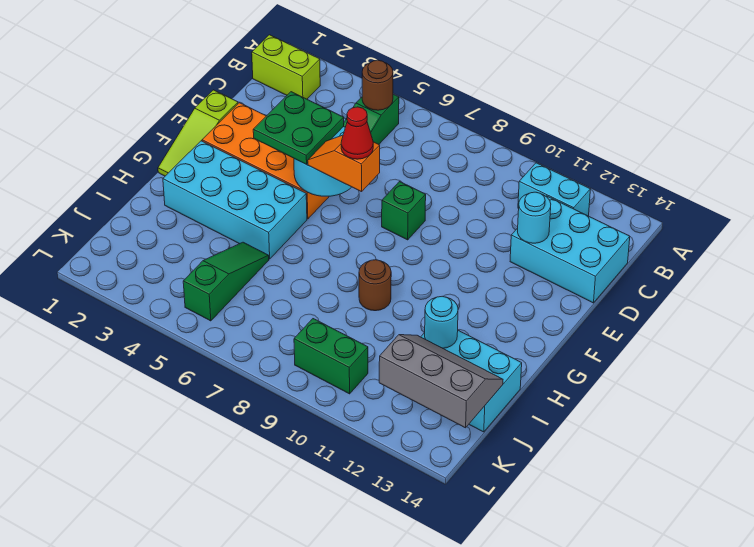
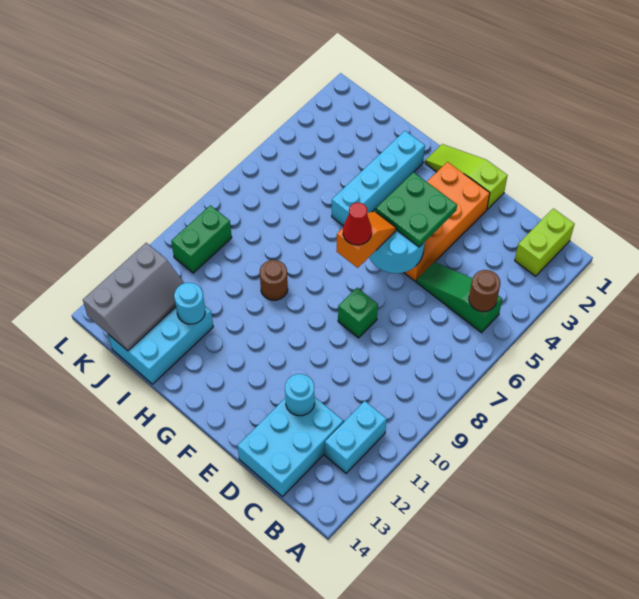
cyan 2x4 brick [163,141,307,259] -> cyan 1x4 brick [332,131,425,226]
green 1x3 slope [183,242,269,321] -> none

